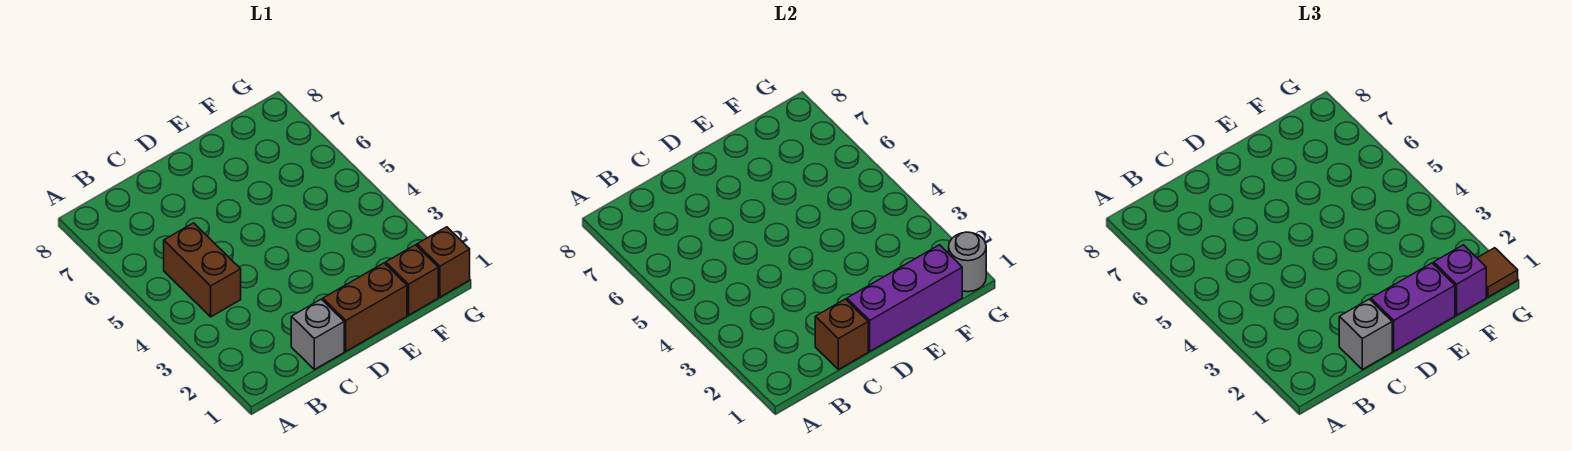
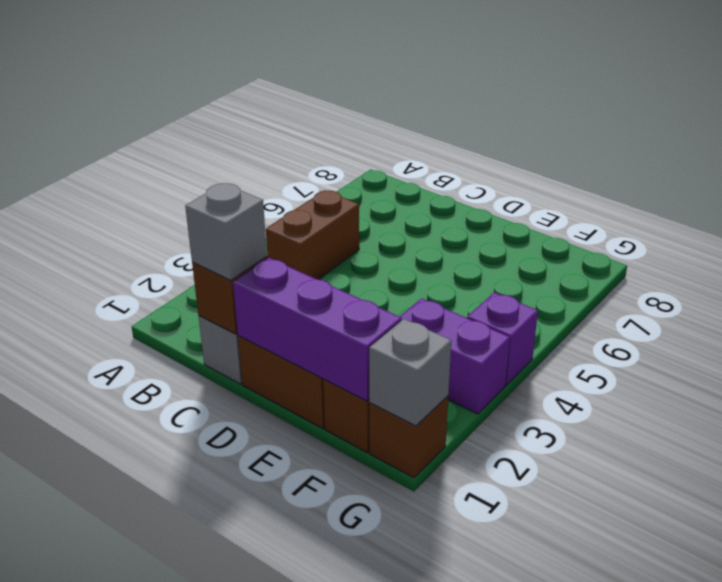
purple 1x2 brick [1371,263,1455,351] -> purple 1x2 brick moved to [400,298,510,414]
purple 1x1 brick [1434,245,1486,315] -> purple 1x1 brick moved to [467,293,538,385]
grey 1x1 round brick [949,232,986,292] -> grey 1x1 brick [369,319,451,426]
brown 1x1 tile [1478,248,1518,297] -> none

